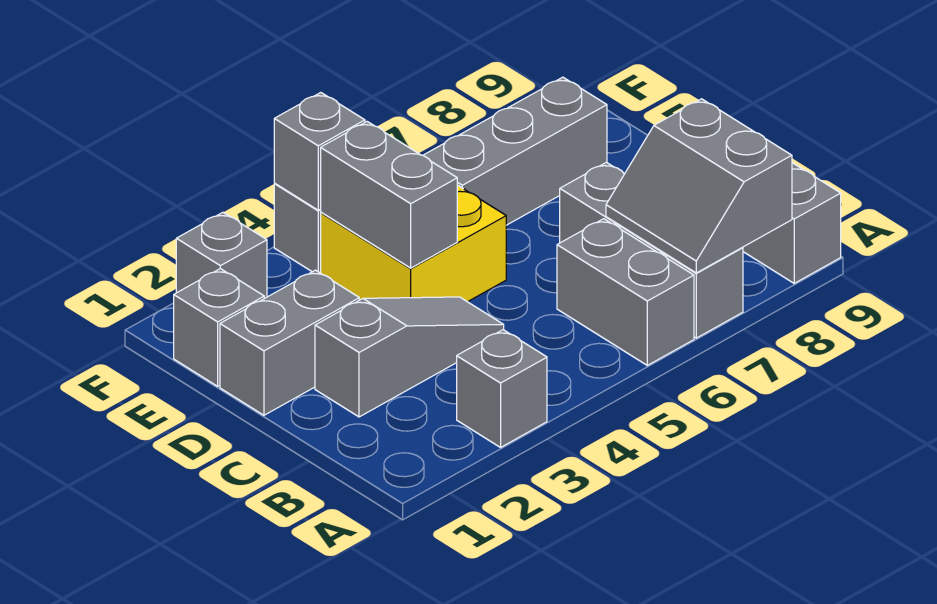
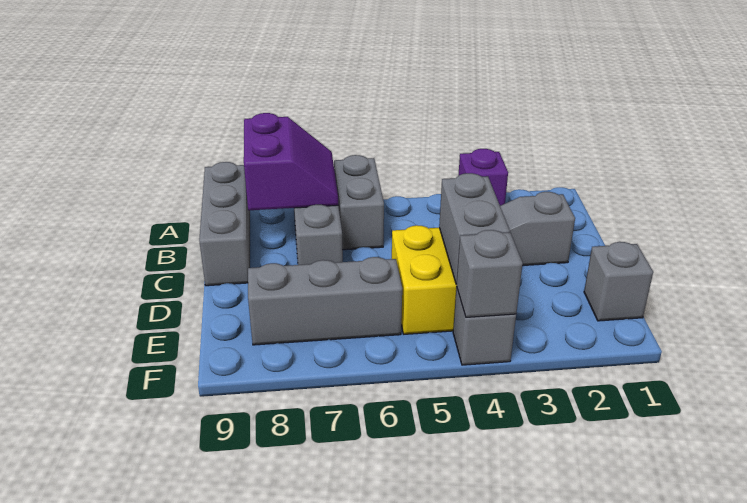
grey 1x1 brick [457,330,547,447] -> purple 1x1 brick [458,149,508,206]
grey 2x2 slope [606,99,792,273] -> purple 2x2 slope [244,113,338,210]
grey 1x2 brick [220,270,359,415] -> none
grey 1x1 brick [176,212,267,298] -> none

